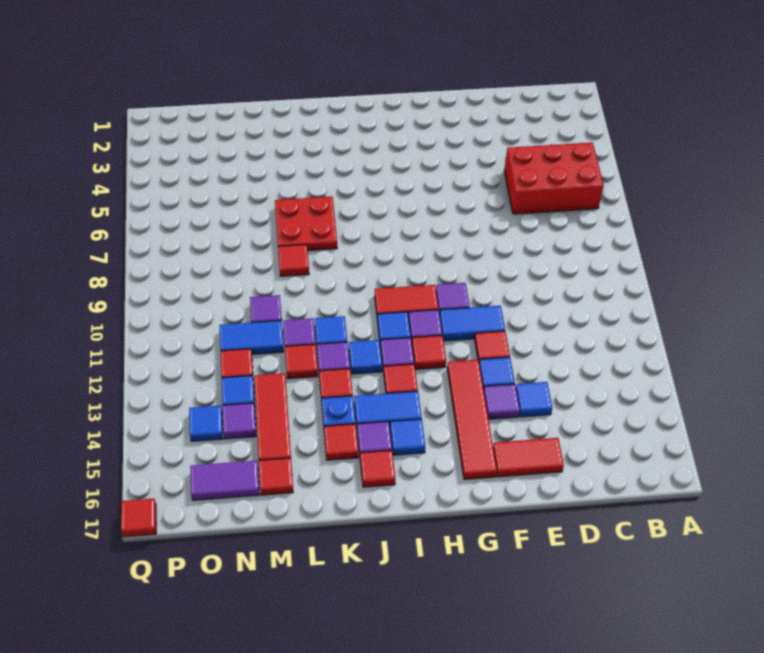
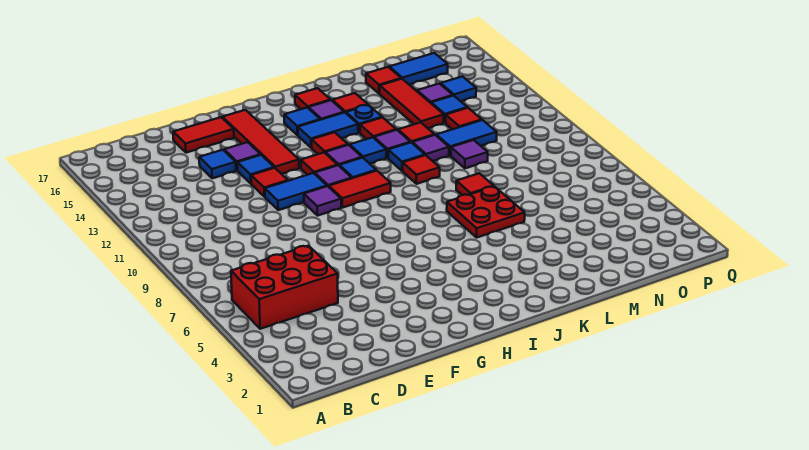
purple 1x2 tile [190,461,259,500] -> blue 1x2 tile [389,53,448,85]
red 1x1 tile [121,499,156,537] -> red 1x1 tile moved to [403,155,440,184]

